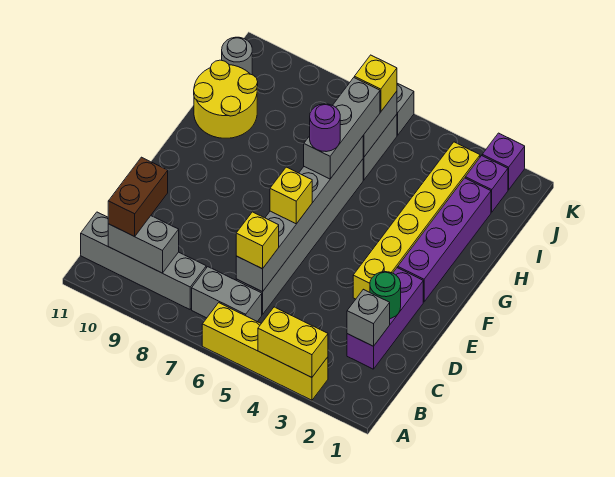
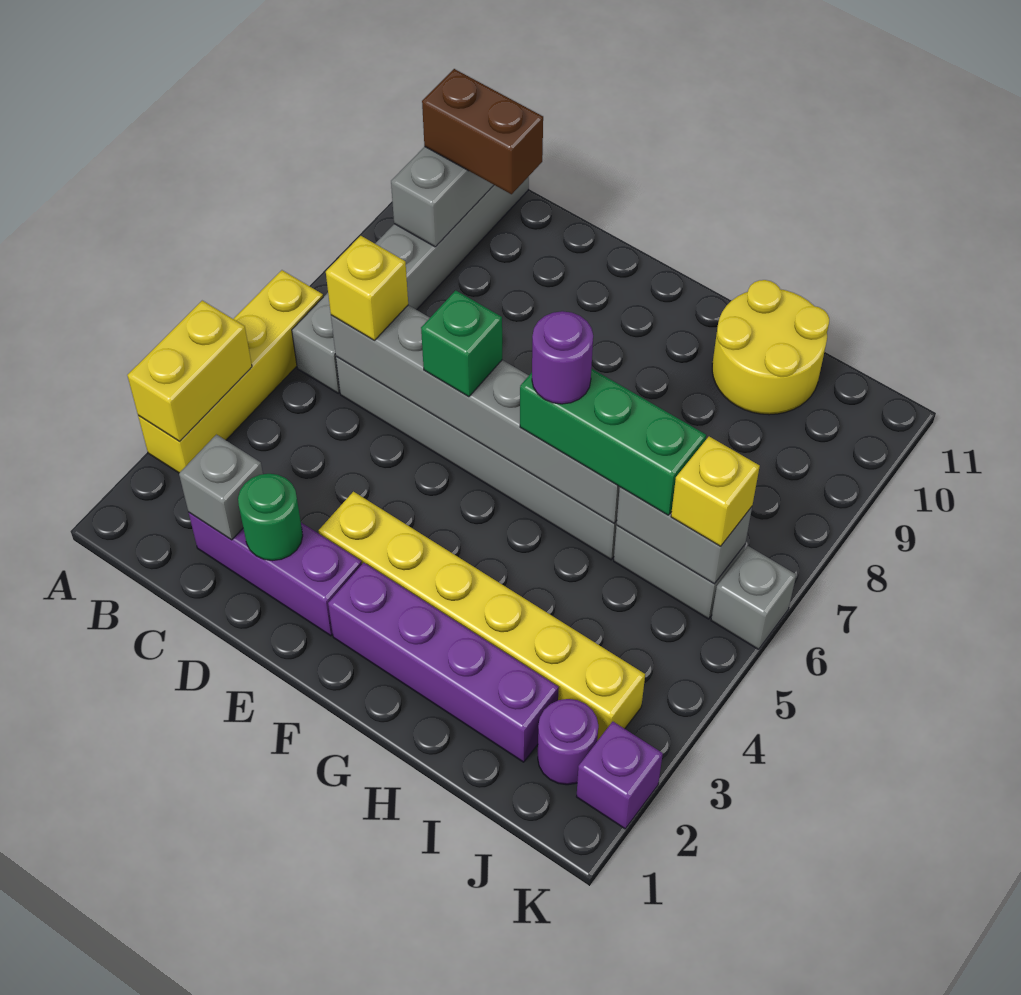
yellow 1x1 brick [270,167,312,224] -> green 1x1 brick [421,290,502,397]
grey 1x3 brick [304,78,380,179] -> green 1x3 brick [520,369,706,515]
purple 1x1 brick [465,156,508,212] -> purple 1x1 round brick [538,699,598,785]
grey 1x1 round brick [222,37,252,75] -> none

